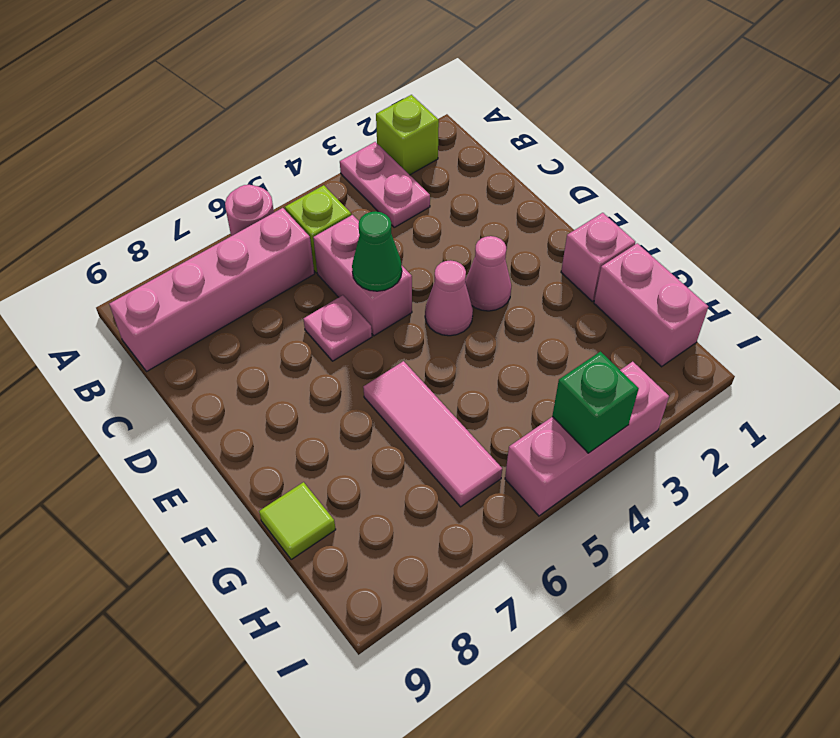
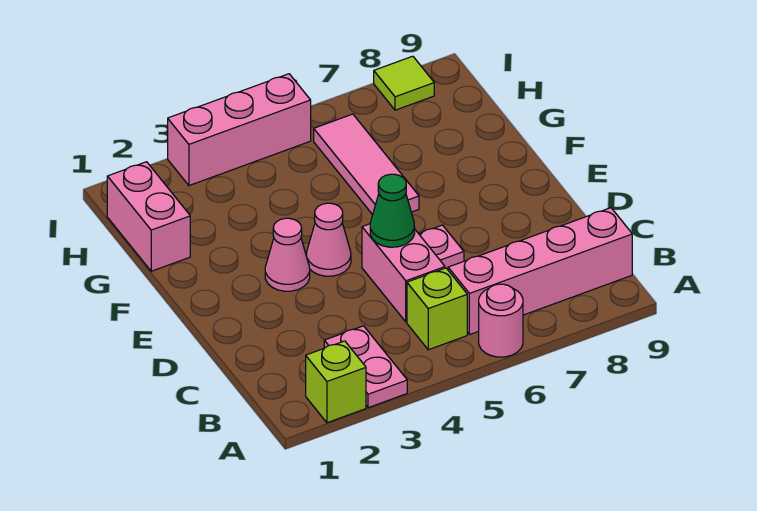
pink 1x1 brick [561,213,635,301] -> none
lime 1x1 tile [259,482,336,560] -> lime 1x1 tile moved to [374,56,434,110]
green 1x1 brick [552,352,639,453] -> none

